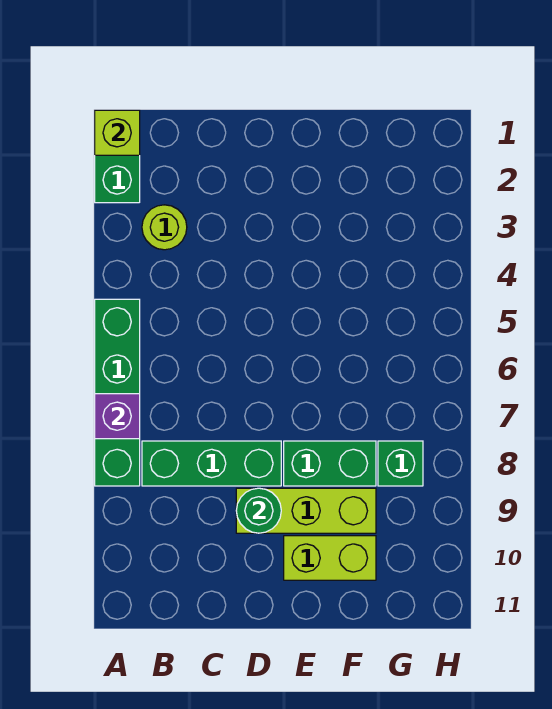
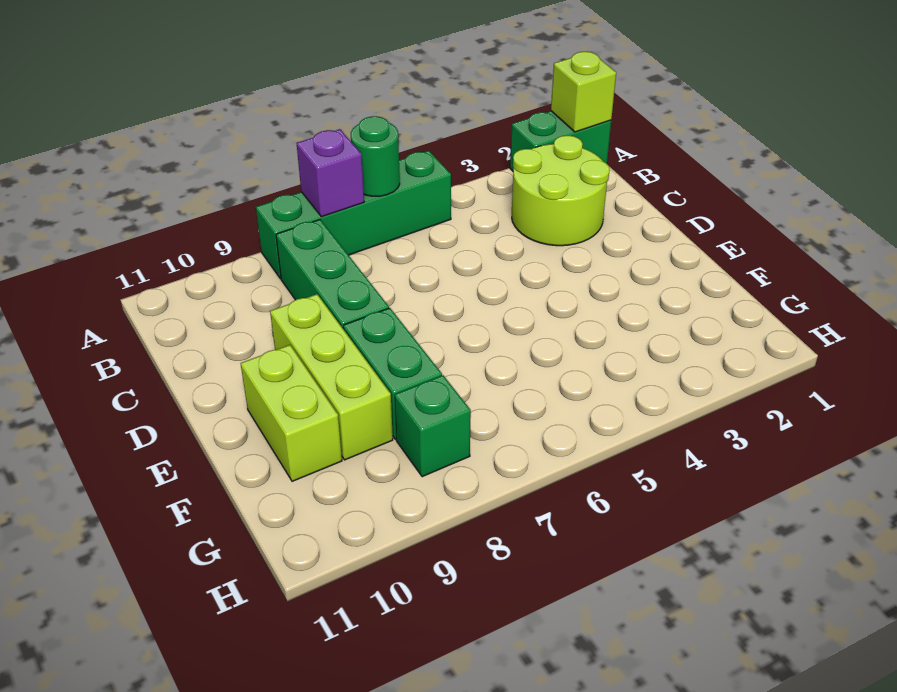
lime 1x1 round brick [142,205,187,250] -> lime 2x2 round brick [512,136,610,246]
green 1x1 round brick [236,488,281,533] -> green 1x1 round brick moved to [351,116,400,196]

